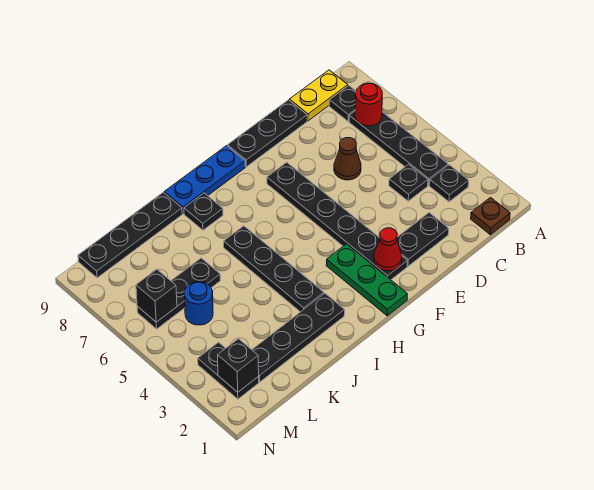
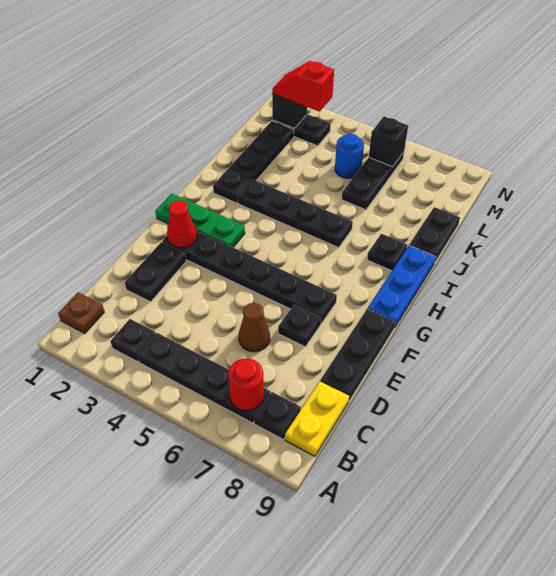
black 1x1 plate [389,164,428,201] -> black 1x1 plate moved to [278,305,321,347]
black 1x4 plate [78,192,182,278] -> black 1x2 plate [410,207,460,262]
none -> red 1x2 slope [272,61,334,112]

